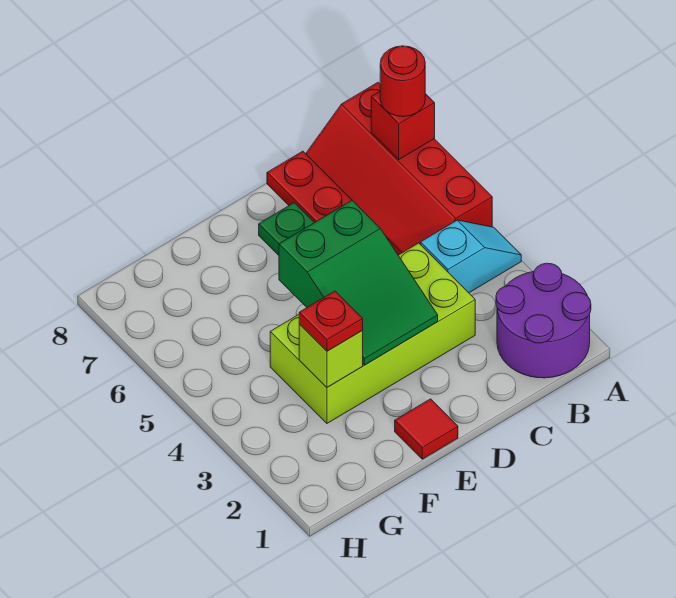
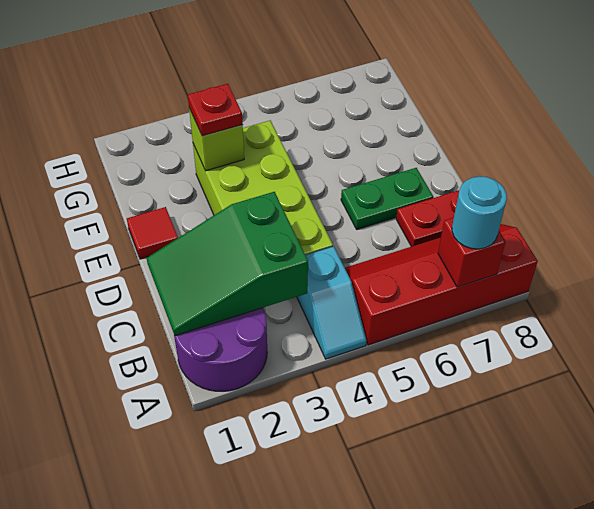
red 1x1 round brick [380,46,425,117] -> cyan 1x1 round brick [452,176,507,249]
green 2x3 slope [279,200,438,365] -> green 2x3 slope moved to [147,192,308,336]

